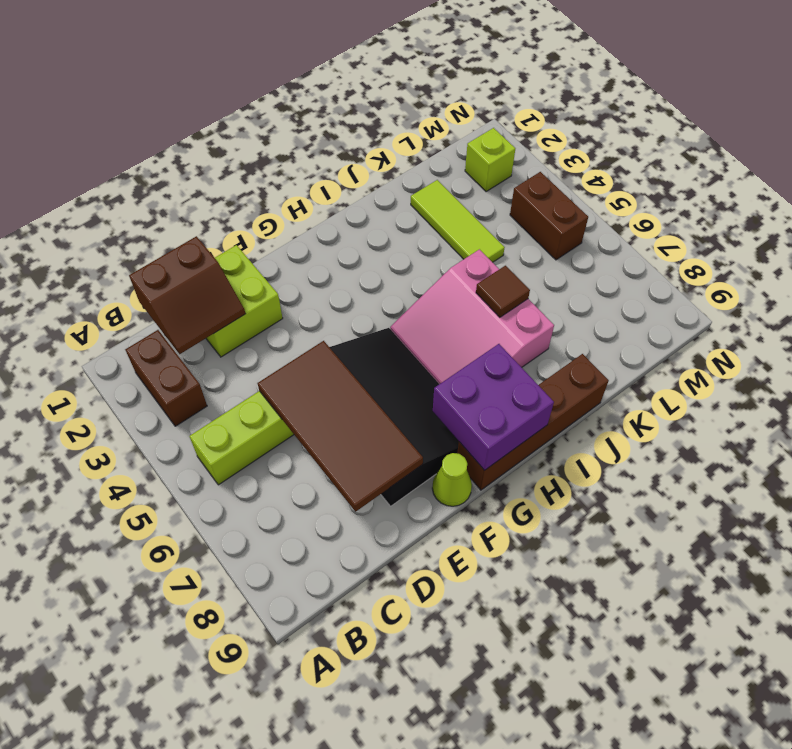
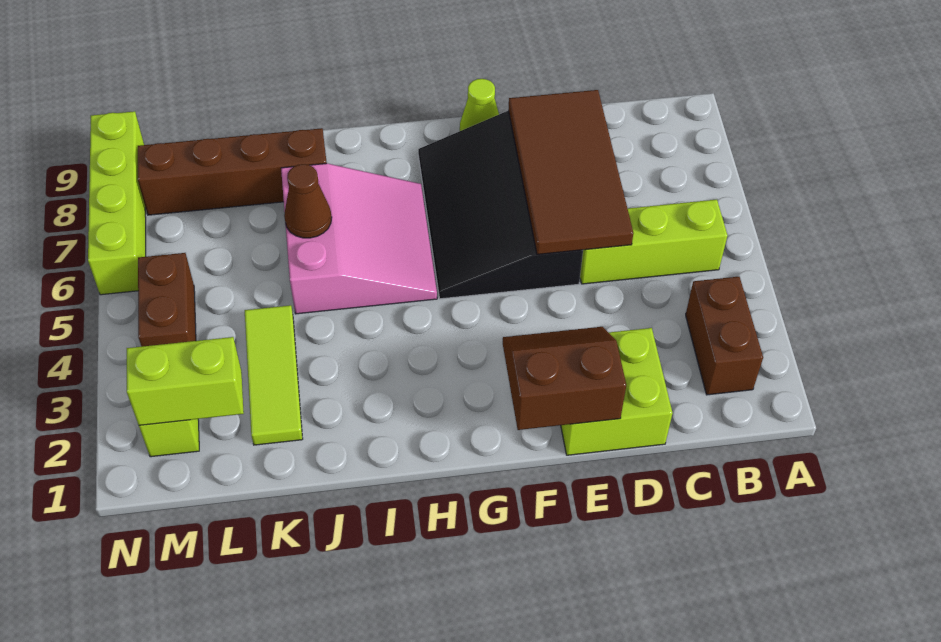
brown 2x2 slope [129,236,245,354] -> brown 2x2 slope moved to [503,327,626,430]
purple 2x2 brick [433,344,554,470] -> none
brown 1x4 brick [457,354,609,490] -> brown 1x4 brick moved to [138,128,327,215]
brown 1x1 tile [476,266,530,317] -> brown 1x1 cone [284,164,332,238]
none -> lime 1x2 brick [127,337,244,425]
none -> lime 1x4 brick [88,111,146,295]

